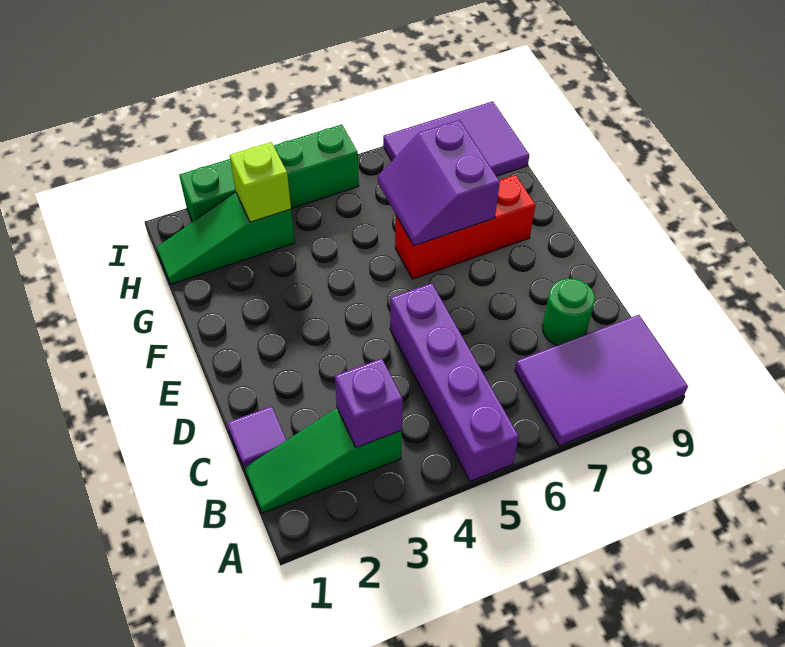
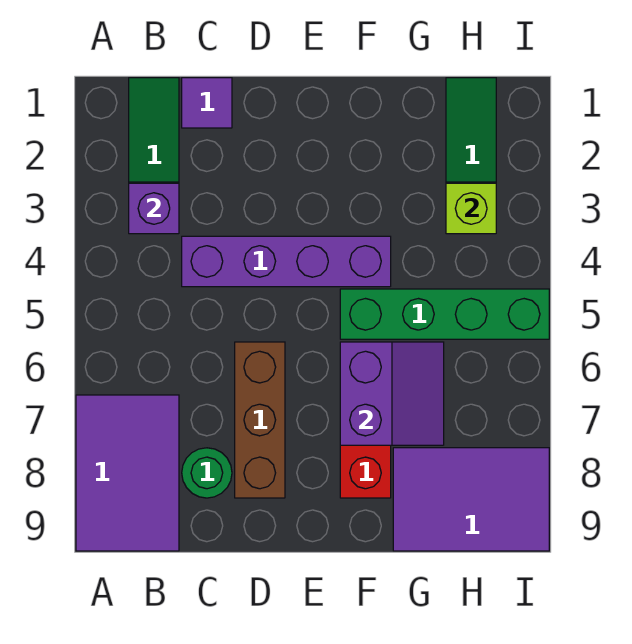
purple 1x4 brick [390,283,519,482] -> purple 1x4 brick moved to [182,236,391,287]
none -> brown 1x3 brick [235,342,285,498]
purple 2x2 slope [378,120,500,245] -> purple 2x2 slope turned to [340,342,444,445]
purple 2x3 tile [383,101,529,176] -> purple 2x3 tile turned to [393,448,549,551]
green 1x4 brick [179,124,359,222] -> green 1x4 brick turned to [340,289,549,339]

